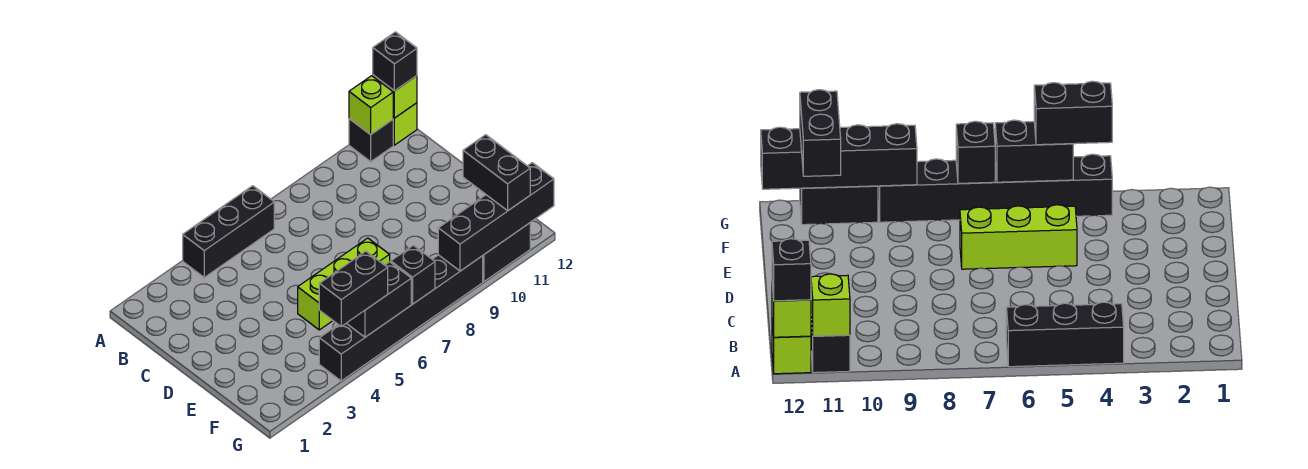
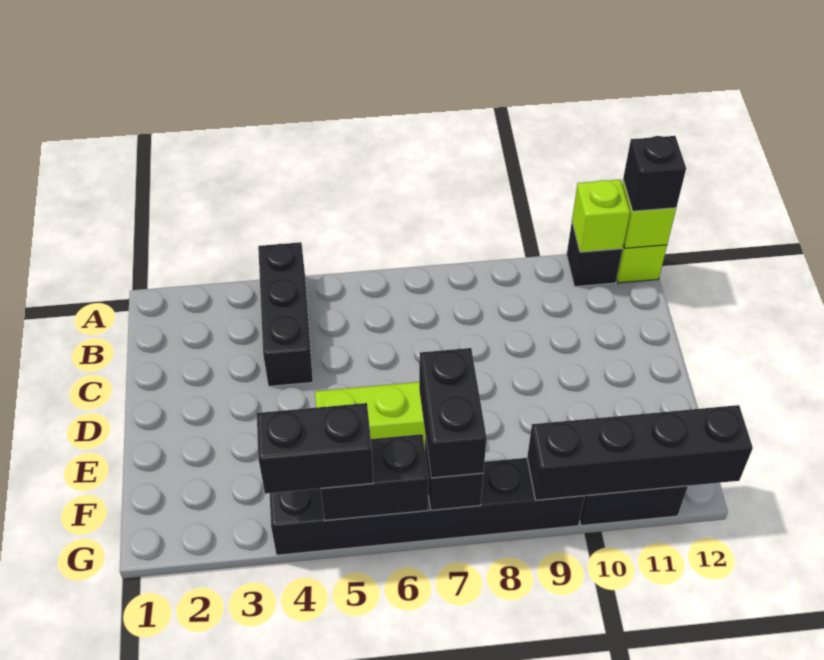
black 1x3 brick [183,186,274,277] -> black 1x3 brick turned to [258,242,313,386]
black 1x2 brick [463,135,530,211] -> black 1x2 brick moved to [419,348,487,478]

